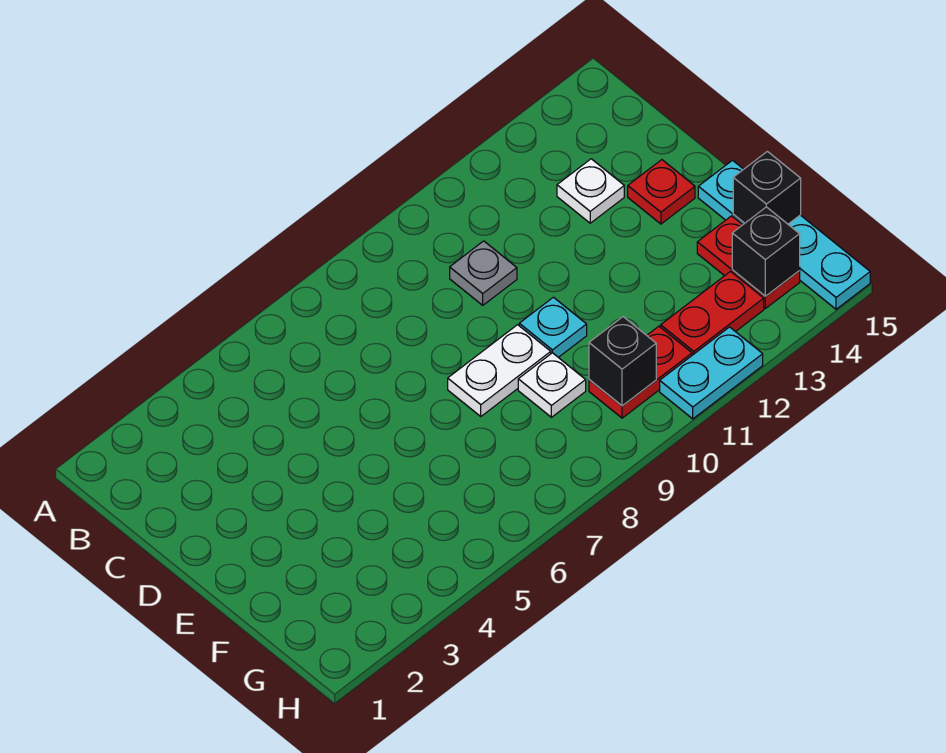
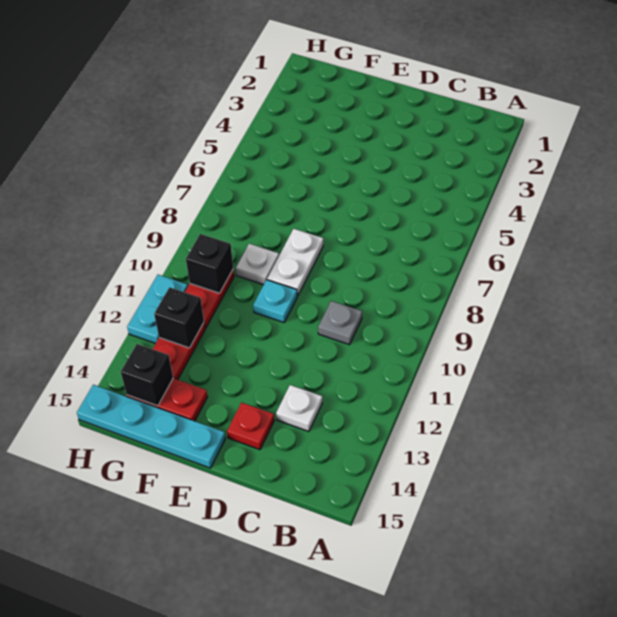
black 1x1 brick [733,151,801,224] -> black 1x1 brick moved to [154,287,204,348]

